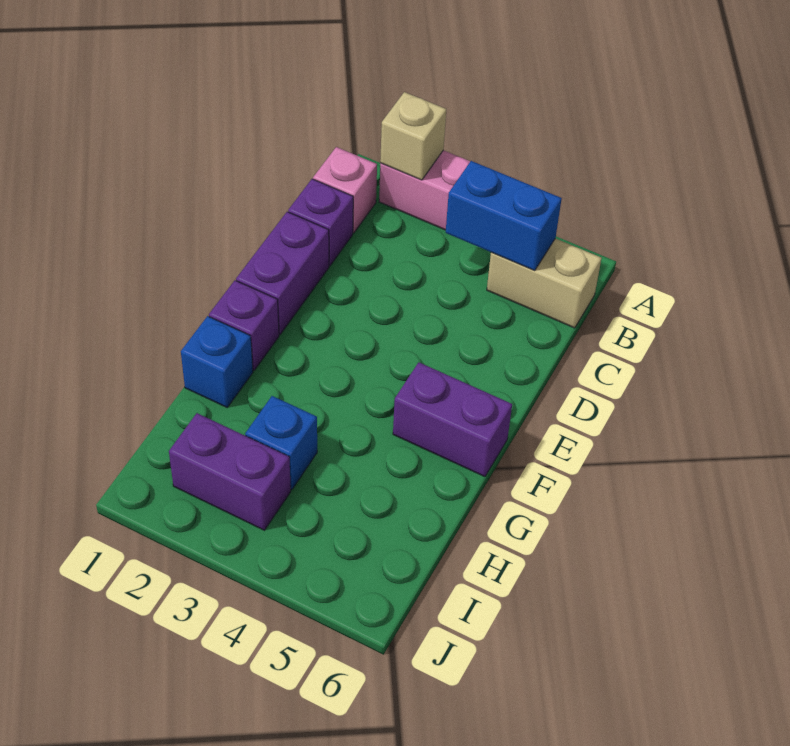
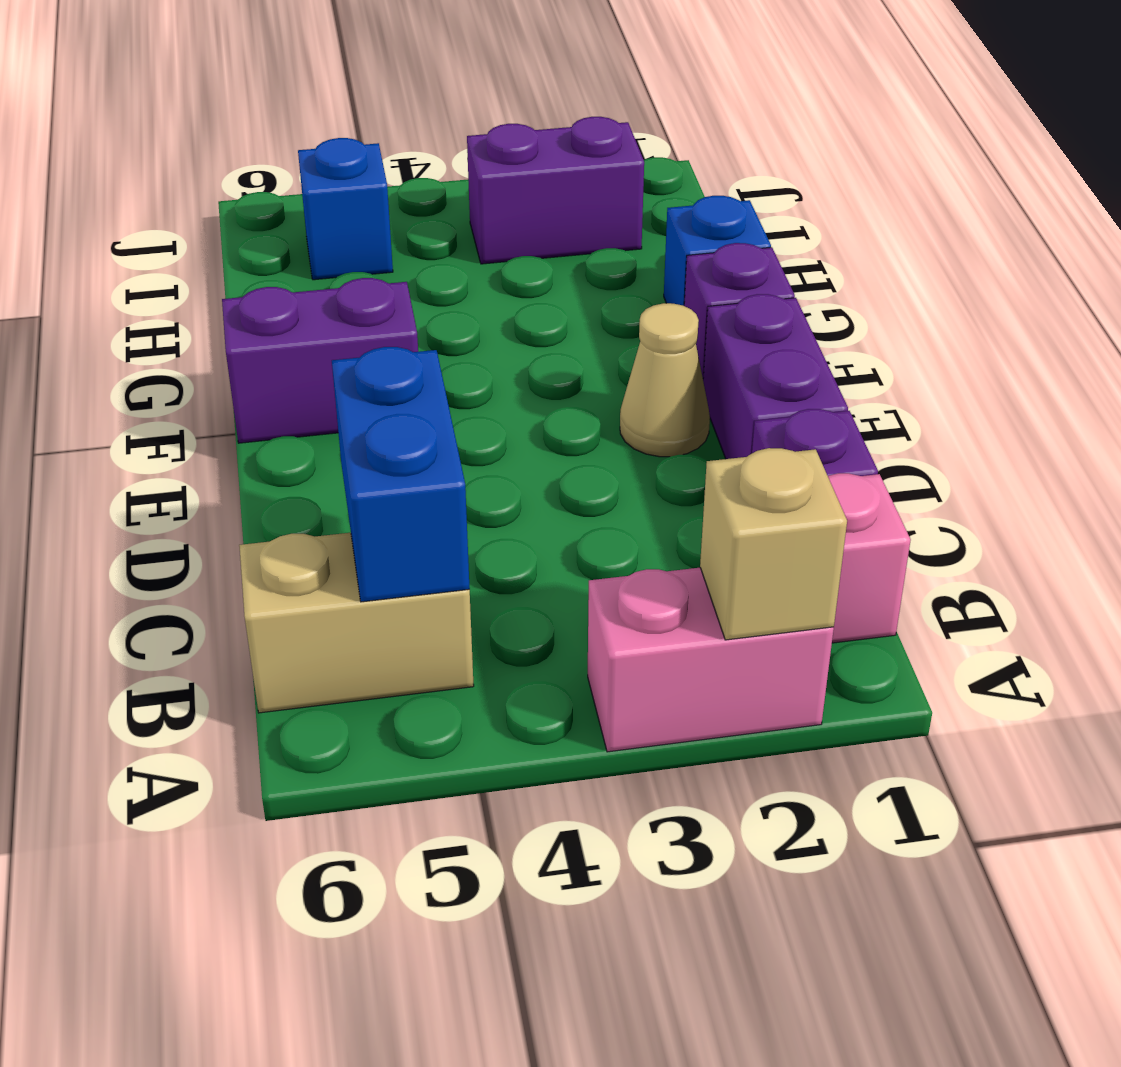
blue 1x2 brick [446,161,562,271] -> blue 1x2 brick turned to [332,347,470,602]
none -> tan 1x1 cone [620,303,710,457]
blue 1x1 brick [245,396,317,490] -> blue 1x1 brick moved to [298,138,393,280]

